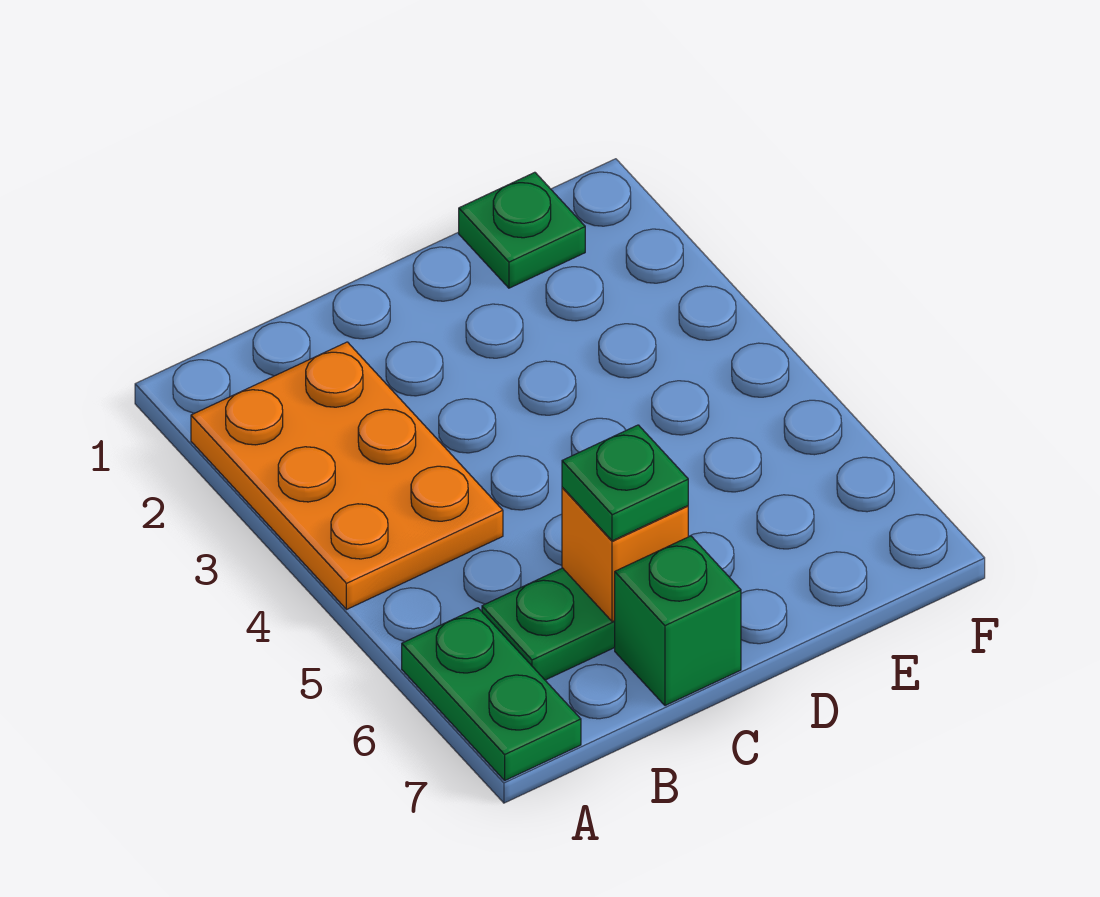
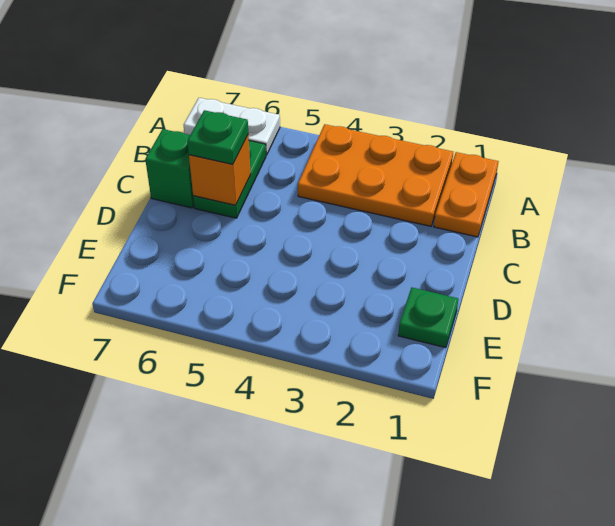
none -> orange 1x2 plate [434,152,499,237]
green 1x2 plate [402,608,581,780] -> white 1x2 plate [184,98,280,155]

